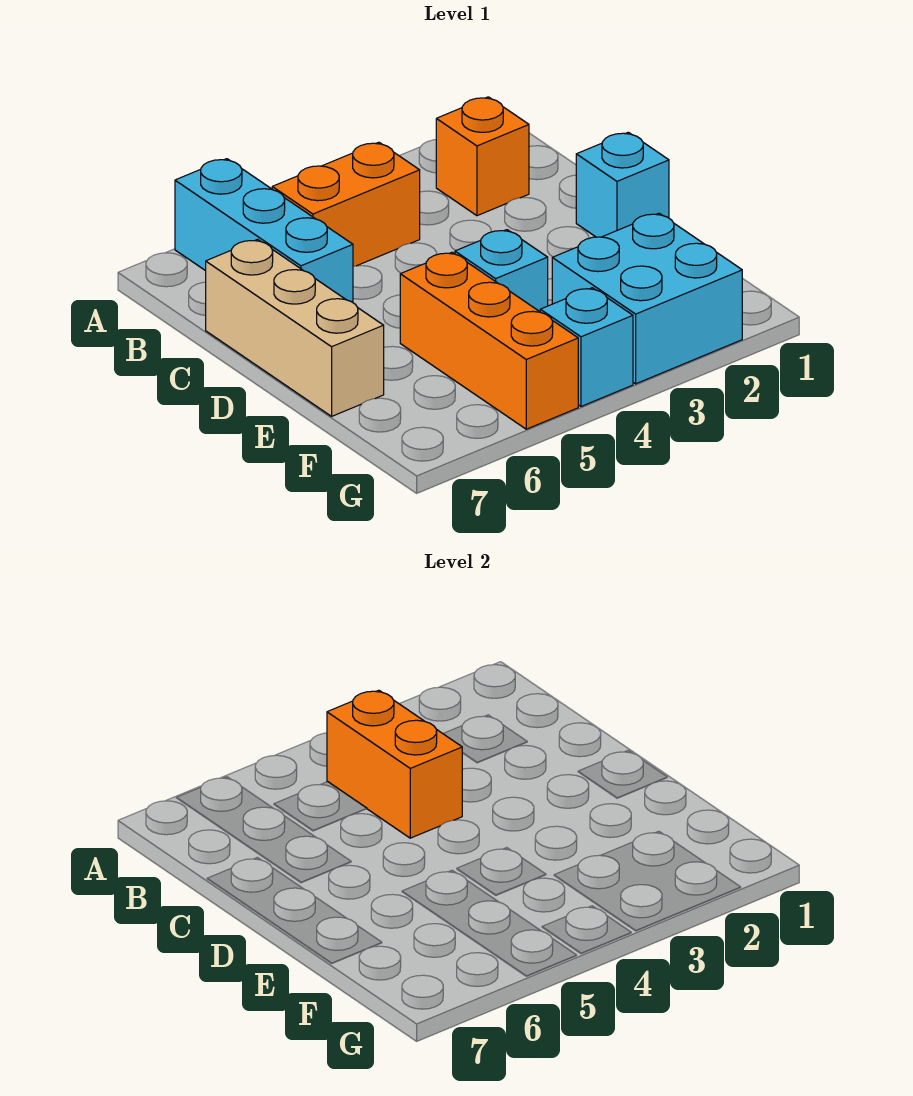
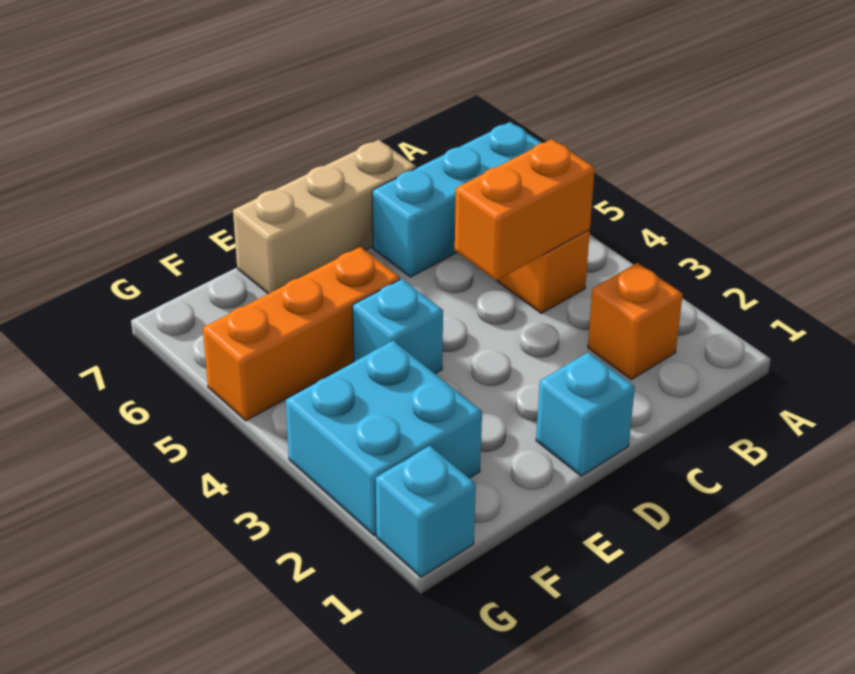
cyan 1x1 brick [540,288,633,406] -> cyan 1x1 brick moved to [376,446,476,577]

